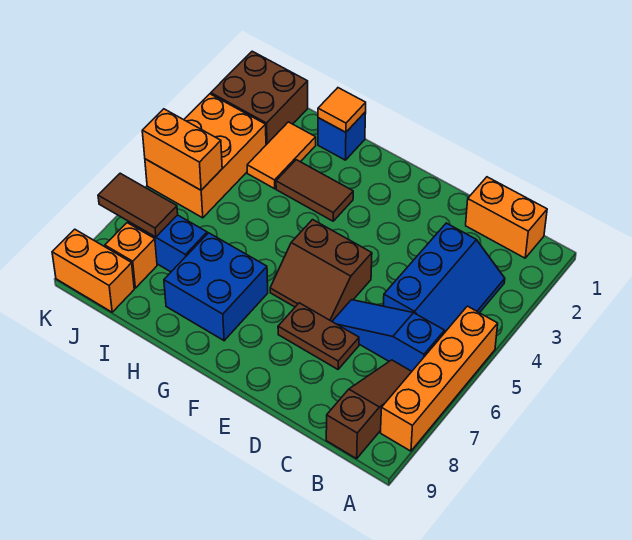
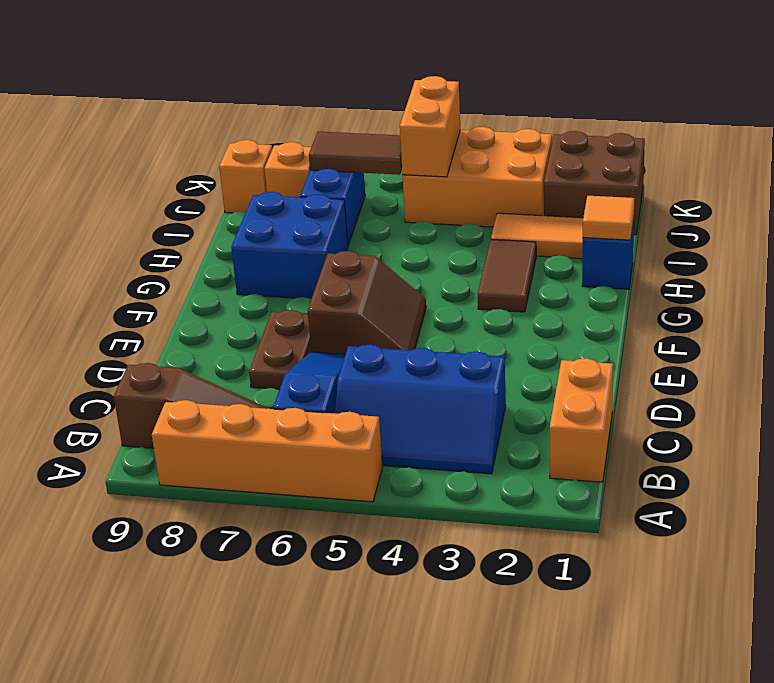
brown 2x2 slope [270,220,372,321] -> brown 2x2 slope turned to [308,251,426,354]
brown 1x2 tile [98,173,178,237] -> brown 1x2 tile turned to [309,132,402,175]
orange 1x2 brick [52,229,134,312] -> orange 1x1 brick [219,140,272,213]

